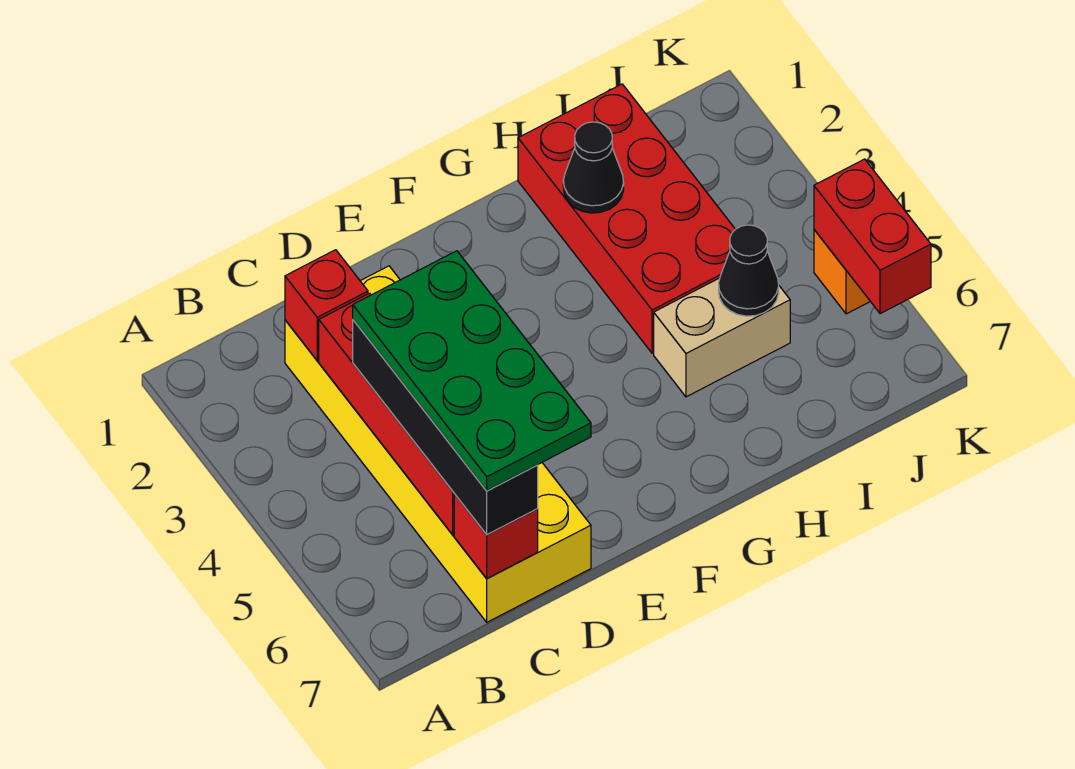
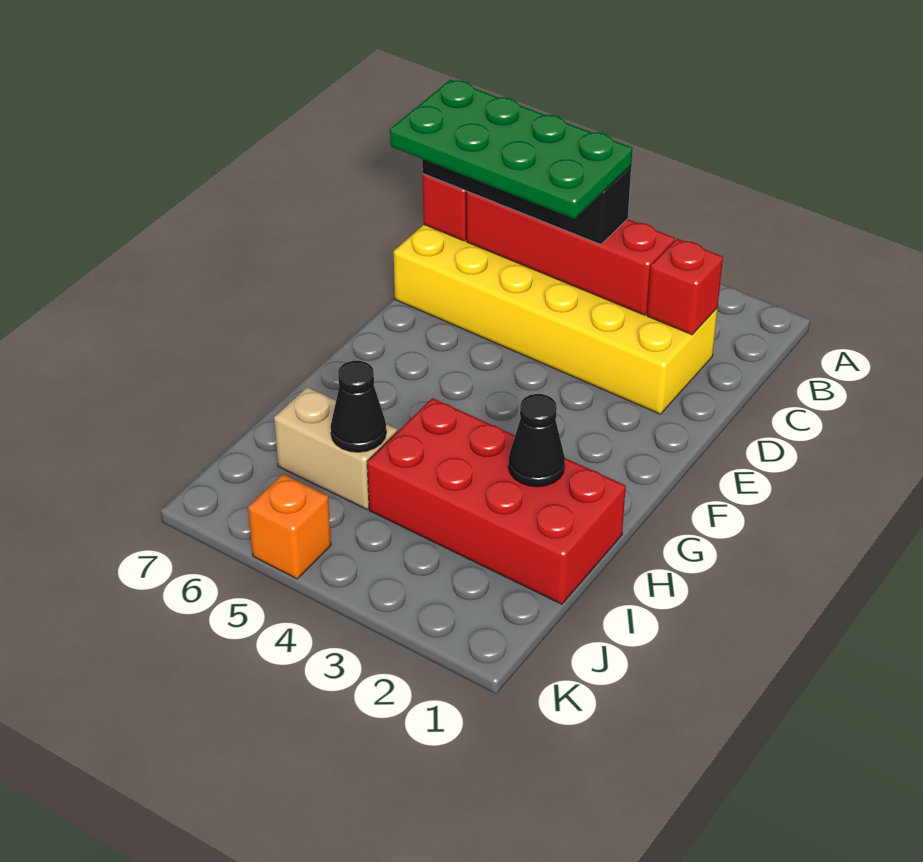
tan 1x2 brick [654,278,790,397] -> tan 1x2 brick turned to [274,387,397,509]
red 1x2 brick [814,159,931,314] -> none

